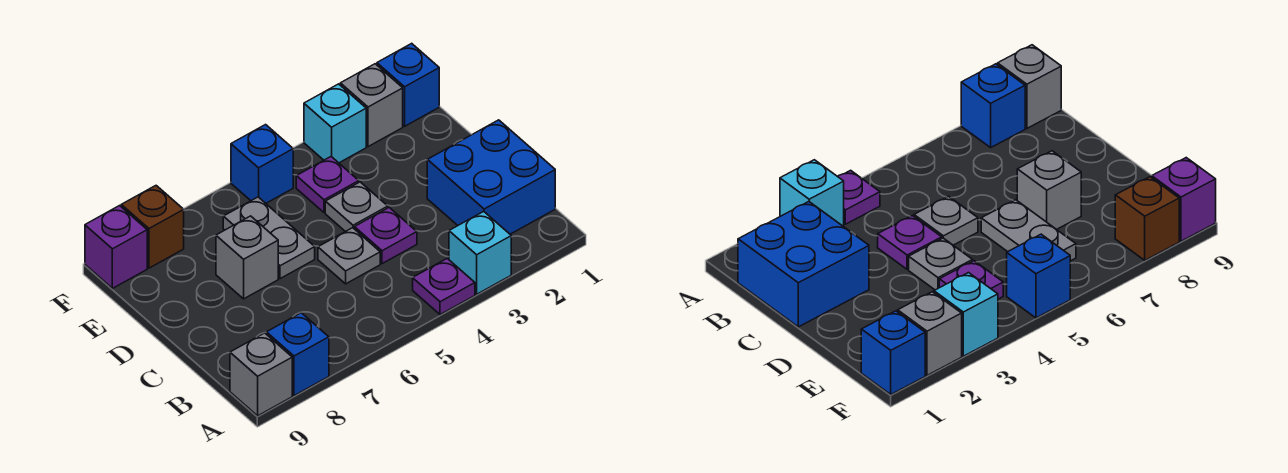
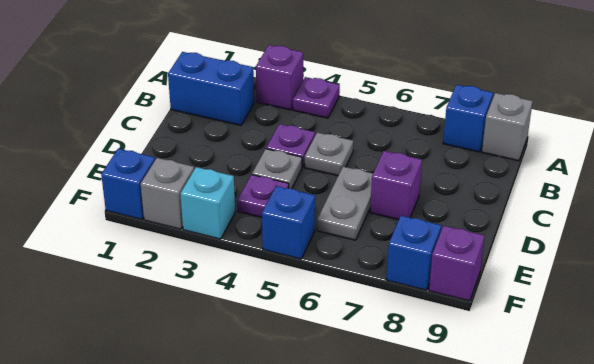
cyan 1x1 brick [449,211,511,294] -> purple 1x1 brick [256,45,303,110]
blue 2x2 brick [427,120,555,234] -> blue 1x2 brick [168,52,254,125]
grey 1x1 brick [216,216,278,299] -> purple 1x1 brick [370,151,422,220]
brown 1x1 brick [121,186,184,268] -> blue 1x1 brick [387,216,441,290]

